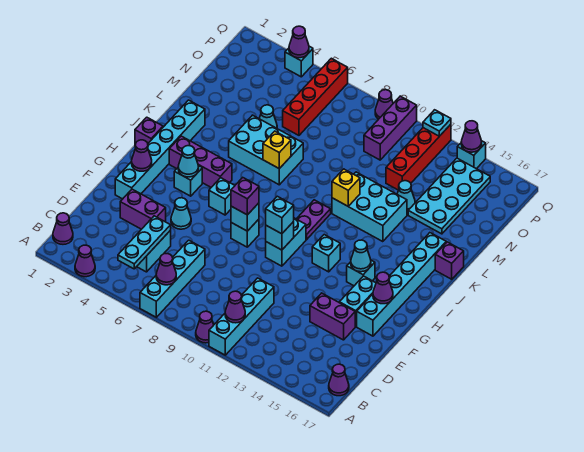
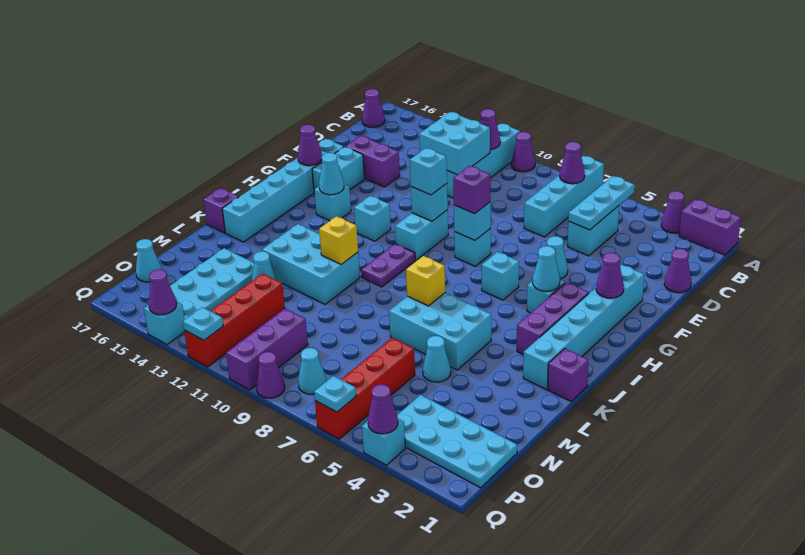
purple 1x1 cone [53,213,73,244] -> purple 1x1 cone moved to [664,249,691,293]
none -> cyan 2x2 brick [419,112,490,174]
purple 1x2 brick [120,189,166,229] -> purple 1x2 brick moved to [679,199,741,255]
purple 1x1 brick [135,117,163,144] -> purple 1x1 brick moved to [548,349,588,401]
purple 1x3 brick [169,136,232,187] -> purple 1x3 brick turned to [517,282,589,355]
none -> cyan 2x4 plate [397,395,517,488]
none -> cyan 1x1 cone [136,239,161,282]
none -> cyan 1x1 cone [298,348,326,394]
none -> cyan 1x1 plate [314,376,356,412]

